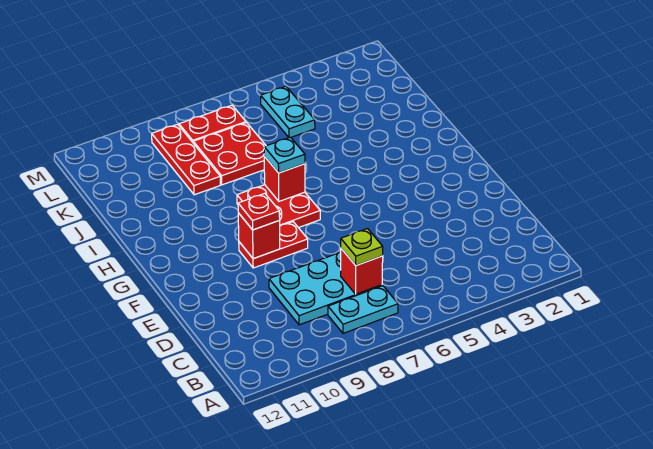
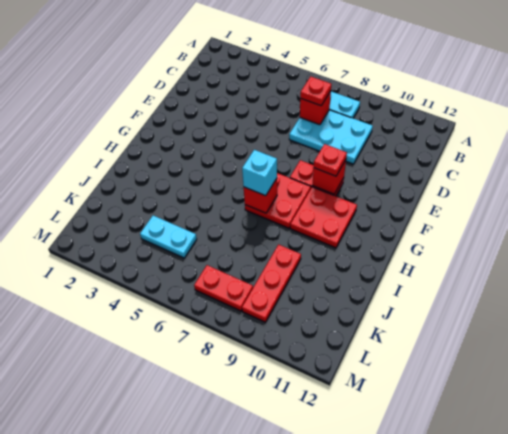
lime 1x1 plate [341,229,383,265] -> red 1x1 plate [300,76,331,106]
cyan 1x1 plate [264,137,305,173] -> cyan 1x1 brick [242,150,277,196]
red 2x2 plate [193,123,266,185] -> red 2x2 plate moved to [290,187,357,248]
cyan 1x2 plate [261,86,315,138] -> cyan 1x2 plate turned to [140,216,197,258]

